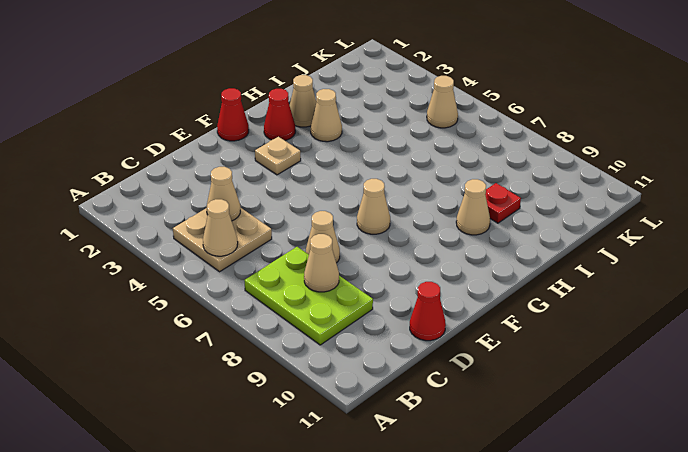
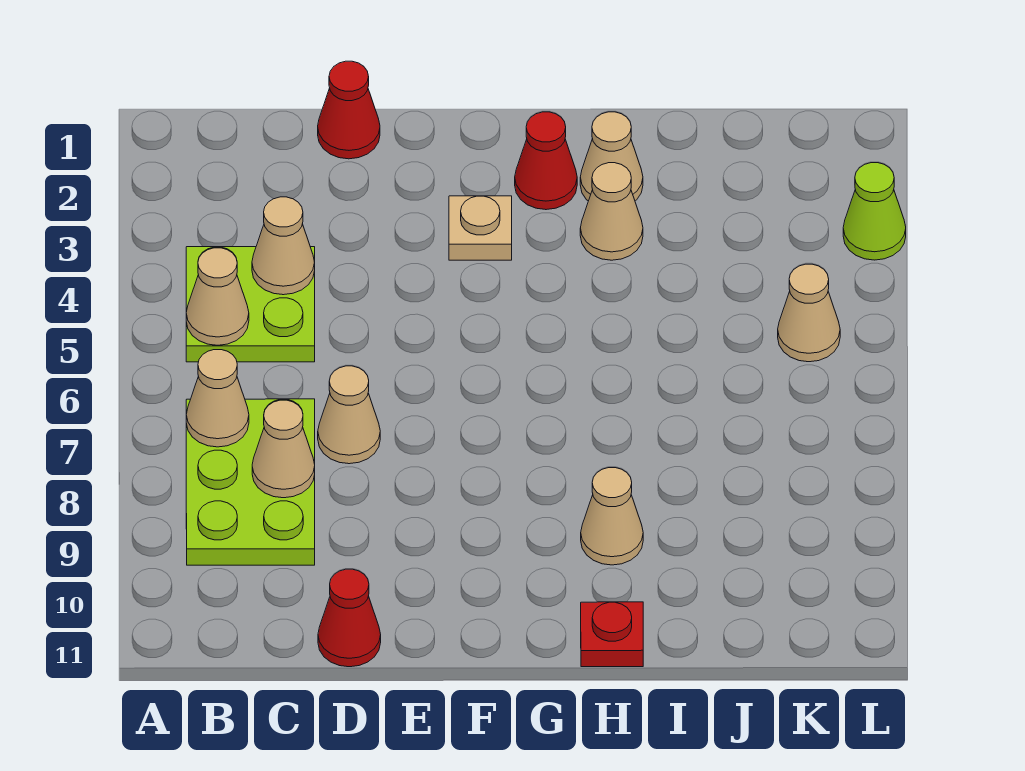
tan 2x2 plate [173,207,272,272] -> lime 2x2 plate [186,247,315,362]
red 1x1 cone [217,88,249,141] -> red 1x1 cone moved to [318,61,380,159]
tan 1x1 cone [357,179,390,234] -> tan 1x1 cone moved to [186,350,249,447]
red 1x1 plate [485,183,521,223] -> red 1x1 plate moved to [581,602,643,667]
none -> lime 1x1 cone [843,163,906,260]

